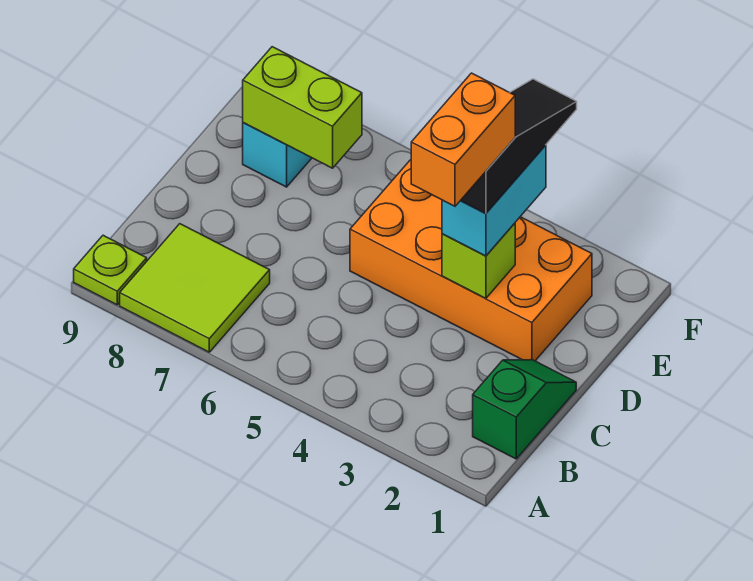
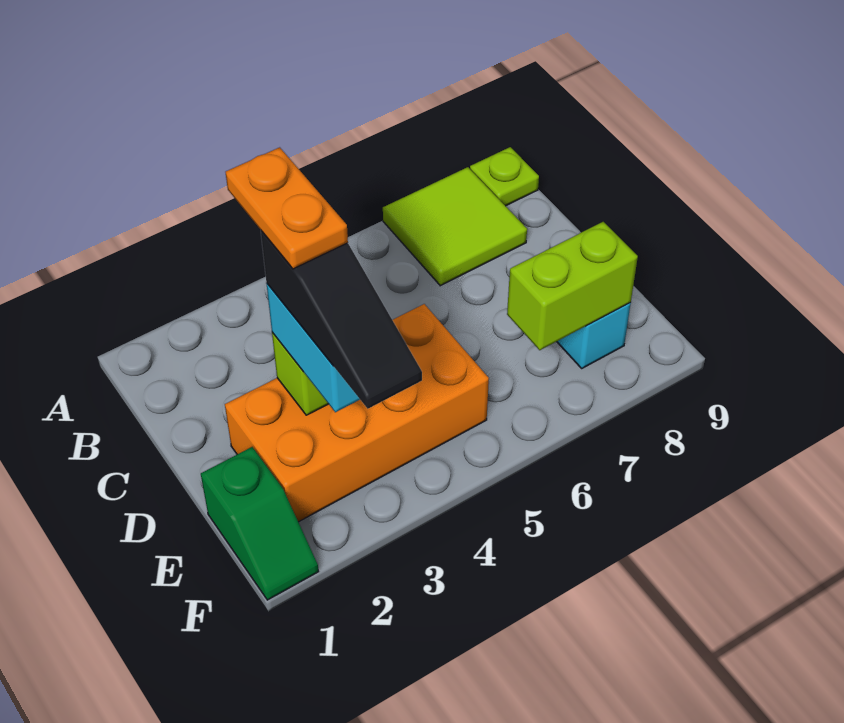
green 1x2 slope [473,360,576,459] -> green 1x2 slope moved to [201,447,319,600]
orange 1x2 brick [411,73,515,206] -> orange 1x2 plate [226,147,348,269]

